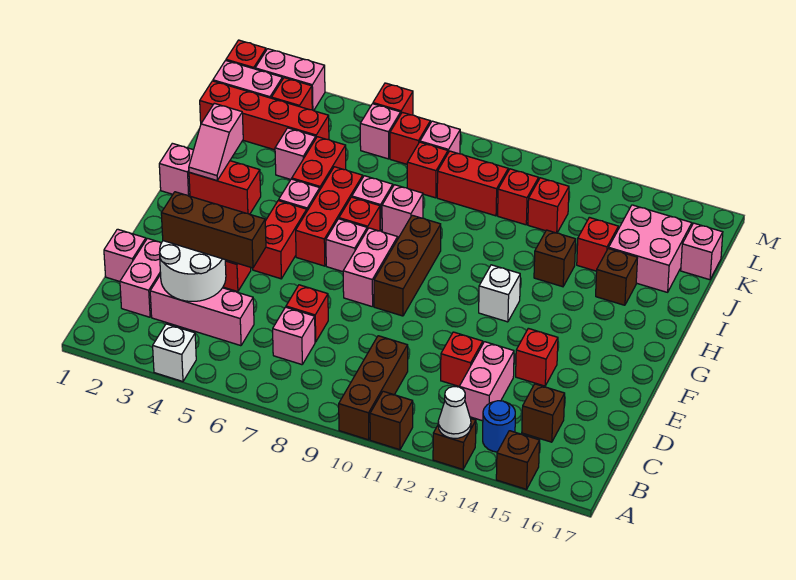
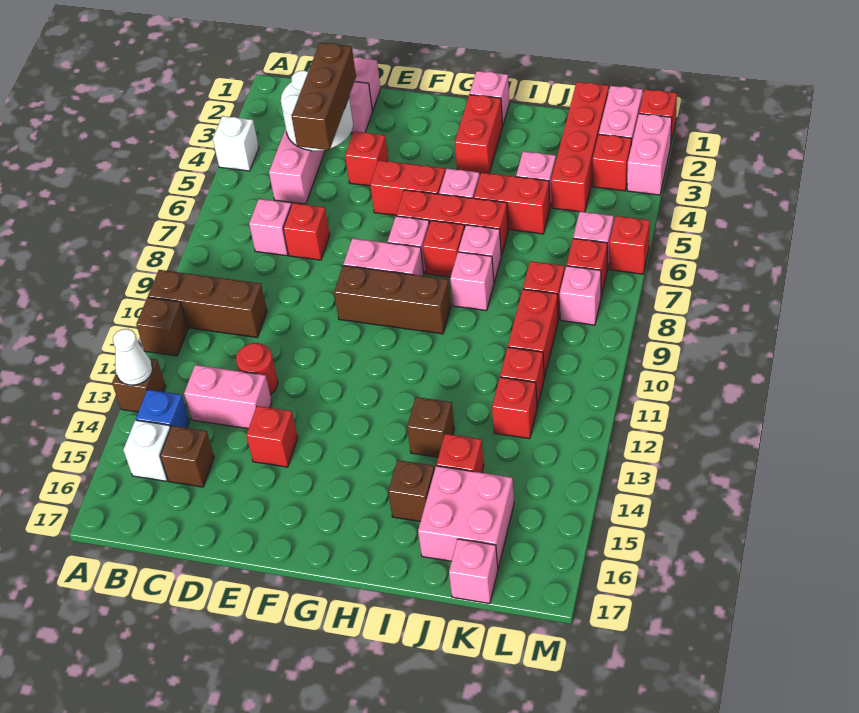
brown 1x1 brick [496,431,540,489] -> none
blue 1x1 round brick [483,401,515,452] -> blue 1x1 brick [136,390,189,428]
red 1x1 brick [441,332,483,386] -> red 1x1 round brick [236,343,278,395]
white 1x1 brick [479,265,520,322] -> white 1x1 brick moved to [123,420,171,481]
pink 1x2 slope [189,103,243,181] -> none

